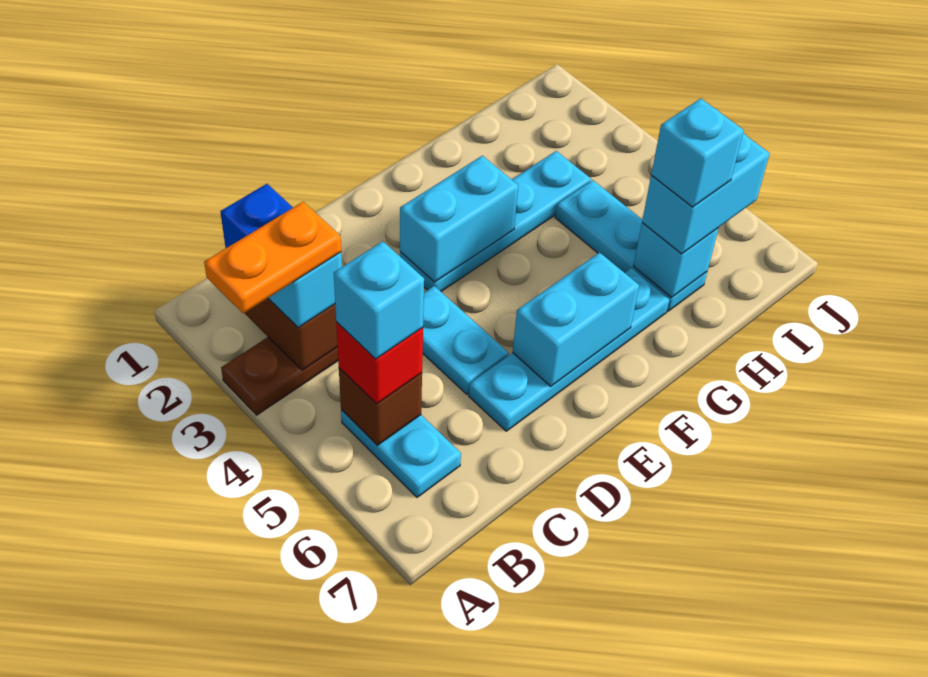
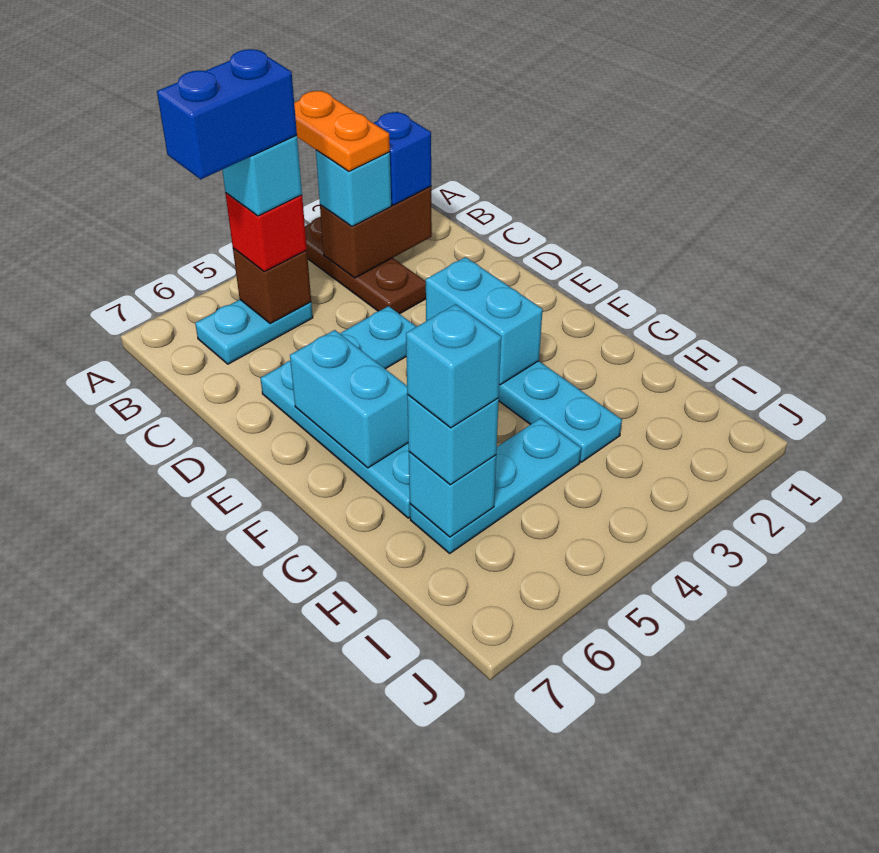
none -> blue 1x2 brick [157,49,297,179]
cyan 1x2 brick [642,133,770,254] -> cyan 1x1 brick [407,395,499,485]

